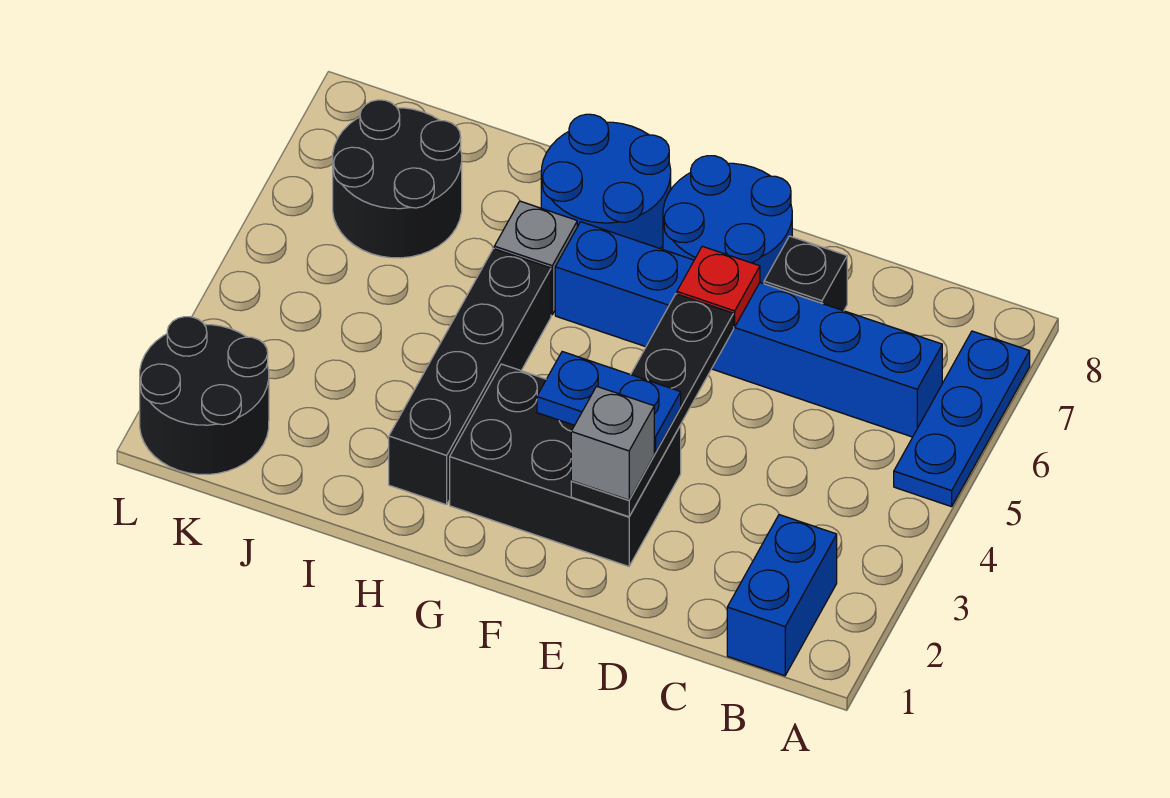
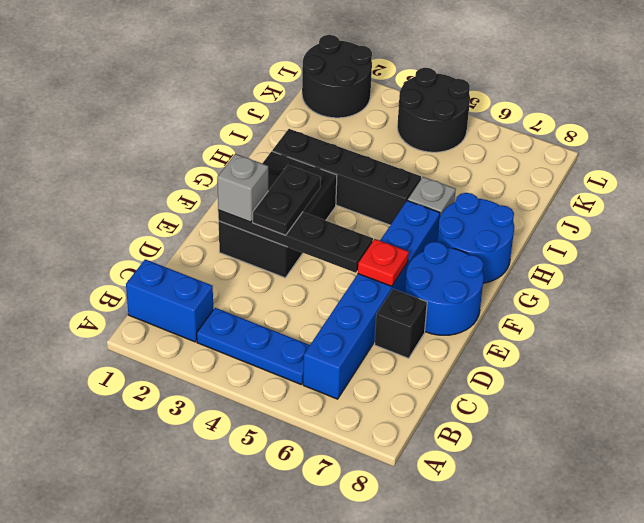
blue 1x3 plate [894,331,1030,507] -> blue 1x3 plate moved to [197,308,310,384]
blue 1x2 plate [537,352,681,453] -> black 1x2 plate [253,165,321,235]
black 2x2 round brick [333,100,462,258] -> black 2x2 round brick moved to [397,68,470,152]

